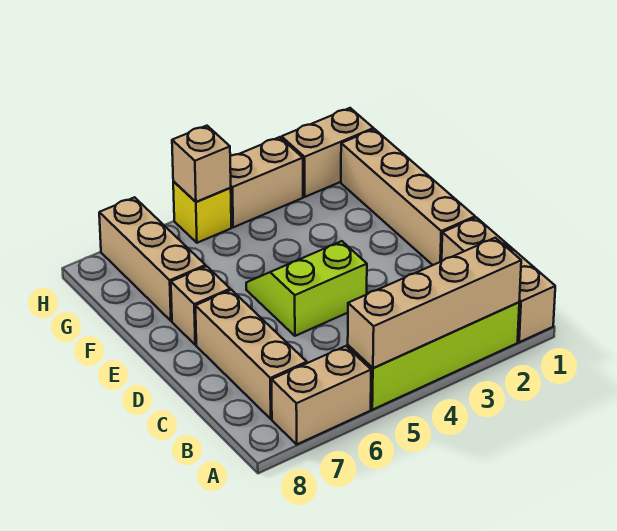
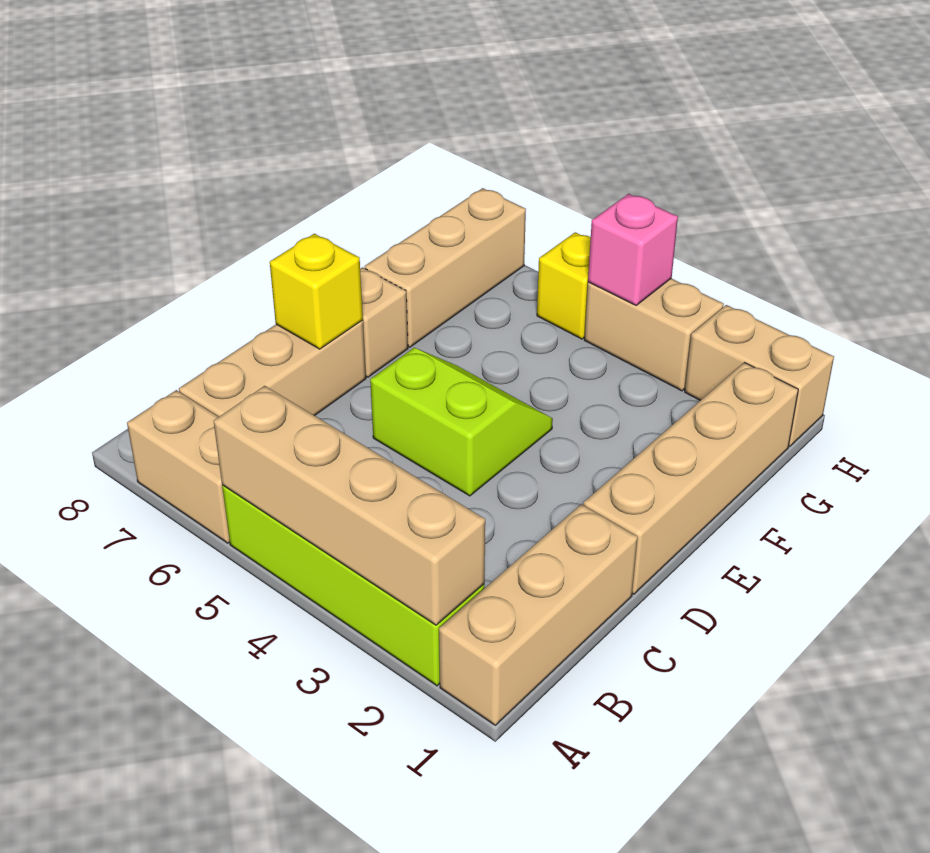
none -> yellow 1x1 brick [270,234,363,349]
none -> pink 1x1 brick [588,194,678,305]
tan 1x1 brick [172,126,231,202] -> none

